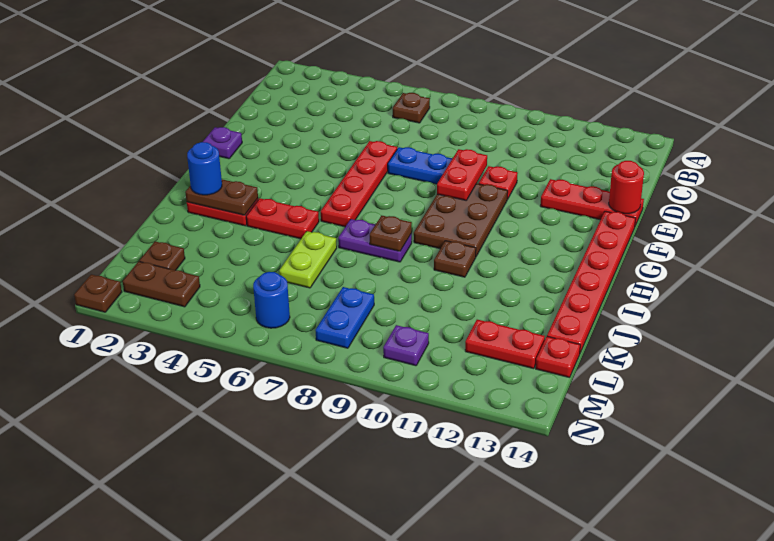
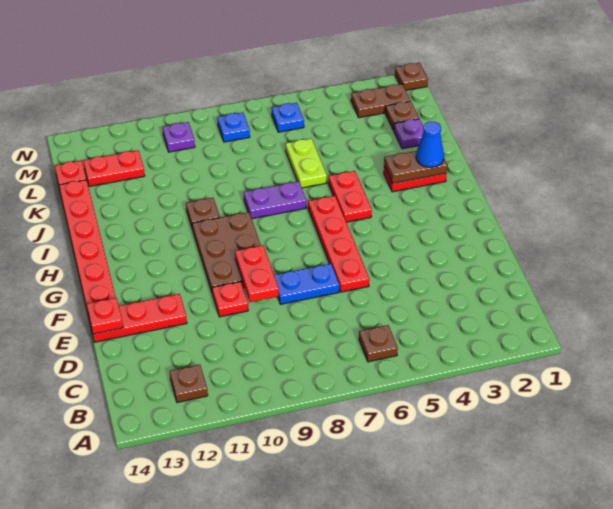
red 1x1 round brick [609,161,644,214] -> red 1x1 plate [87,298,123,334]
purple 1x1 plate [203,127,242,159] -> purple 1x1 plate moved to [393,119,423,149]
blue 1x1 round brick [187,142,222,195] -> blue 1x1 cone [416,122,444,167]
red 1x2 plate [246,198,319,239] -> red 1x2 plate turned to [328,171,372,222]
brown 1x1 plate [370,215,412,251] -> brown 1x1 plate moved to [170,364,208,402]
blue 1x2 plate [316,287,374,348] -> blue 1x1 plate [217,112,250,142]
blue 1x1 round brick [253,272,290,328] -> blue 1x1 plate [271,103,304,132]

